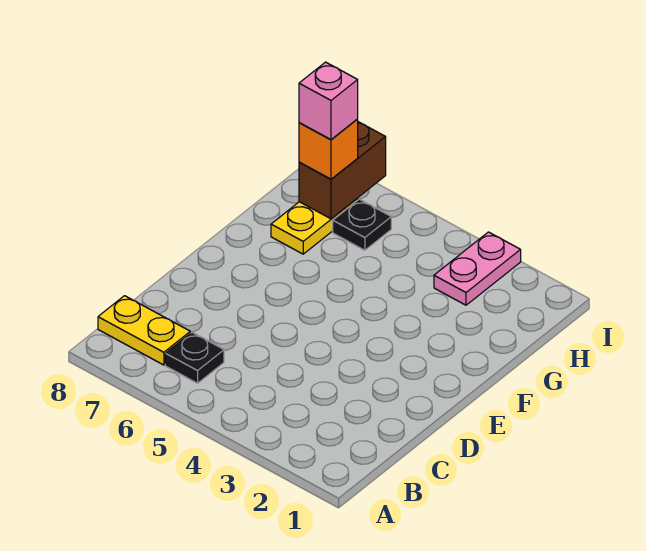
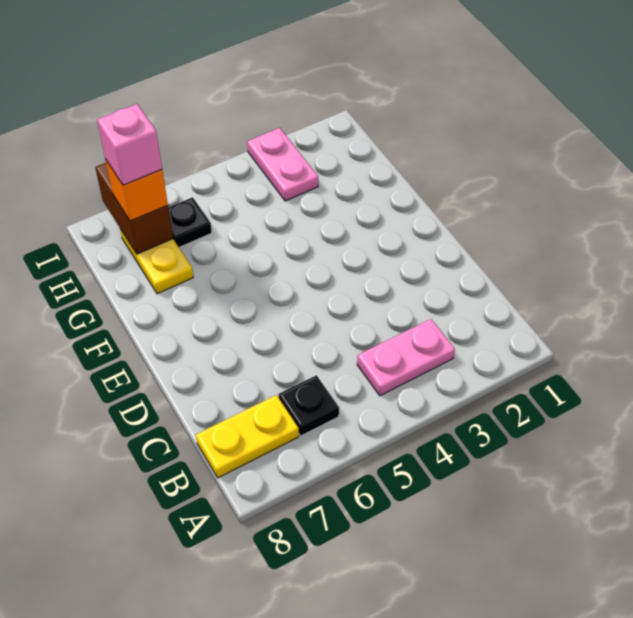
none -> pink 1x2 plate [357,319,455,396]

